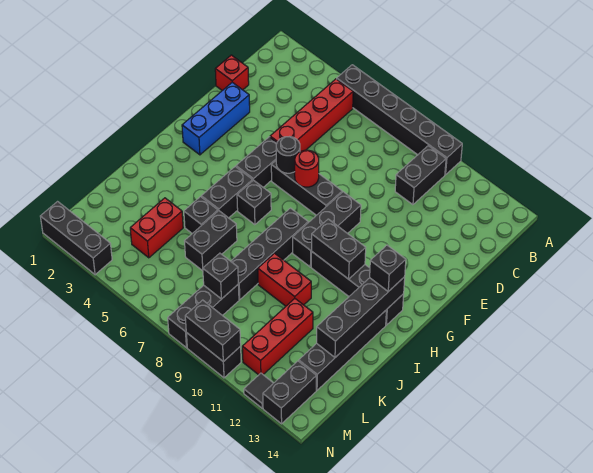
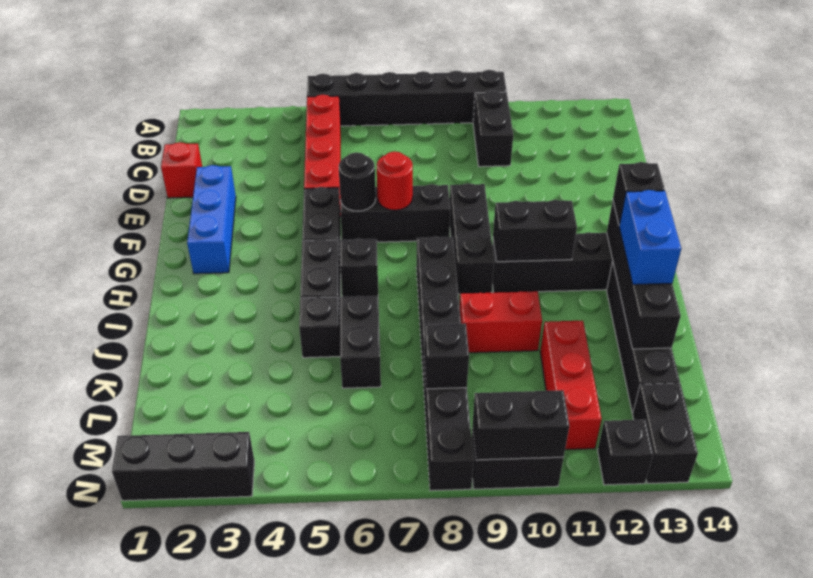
none -> blue 1x2 brick [619,190,681,285]
red 1x2 brick [130,198,183,258] -> none
black 1x1 tile [244,373,273,408] -> black 1x1 brick [598,419,653,485]

